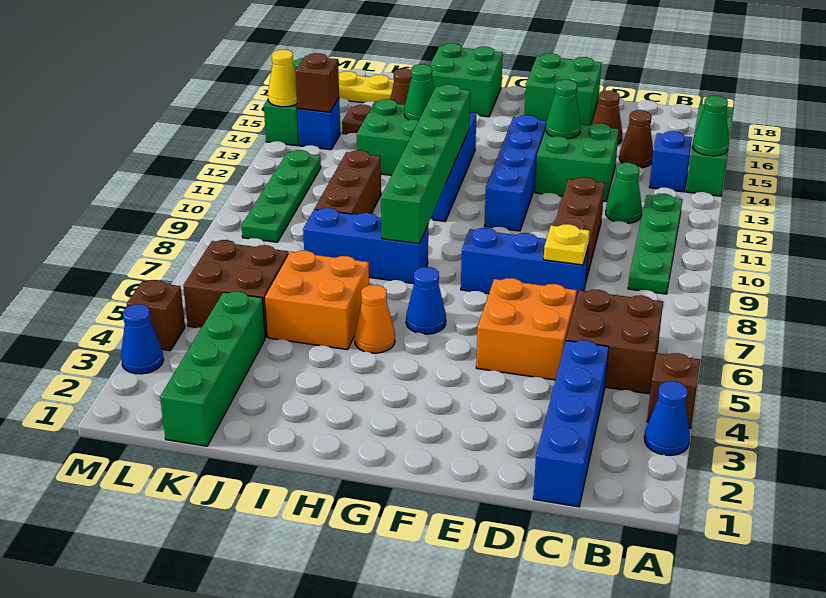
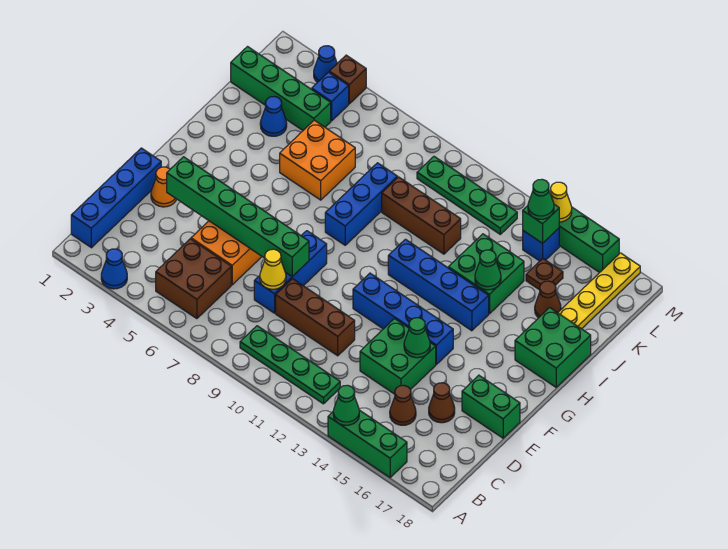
brown 1x1 brick [647,353,700,429] -> none
blue 1x1 brick [649,131,692,192] -> blue 1x1 brick moved to [312,72,349,121]
blue 1x4 brick [533,340,609,507] -> blue 1x4 brick turned to [71,148,161,248]
green 1x1 cone [606,163,642,223] -> green 1x1 cone moved to [528,179,554,219]
yellow 1x1 plate [544,224,590,265] -> yellow 1x1 cone [260,249,286,289]
green 2x2 brick [524,53,602,126] -> green 1x2 brick [462,375,520,438]
blue 1x1 cone [406,267,446,334] -> blue 1x1 cone moved to [260,97,287,136]
orange 1x1 cone [354,285,395,353] -> orange 1x1 cone moved to [151,167,176,207]
green 1x6 brick [381,84,470,244] -> green 1x6 brick moved to [167,157,309,277]
brown 2x2 brick [183,240,289,338] -> none
brown 1x1 brick [296,53,339,112] -> green 1x1 brick [523,204,559,243]

